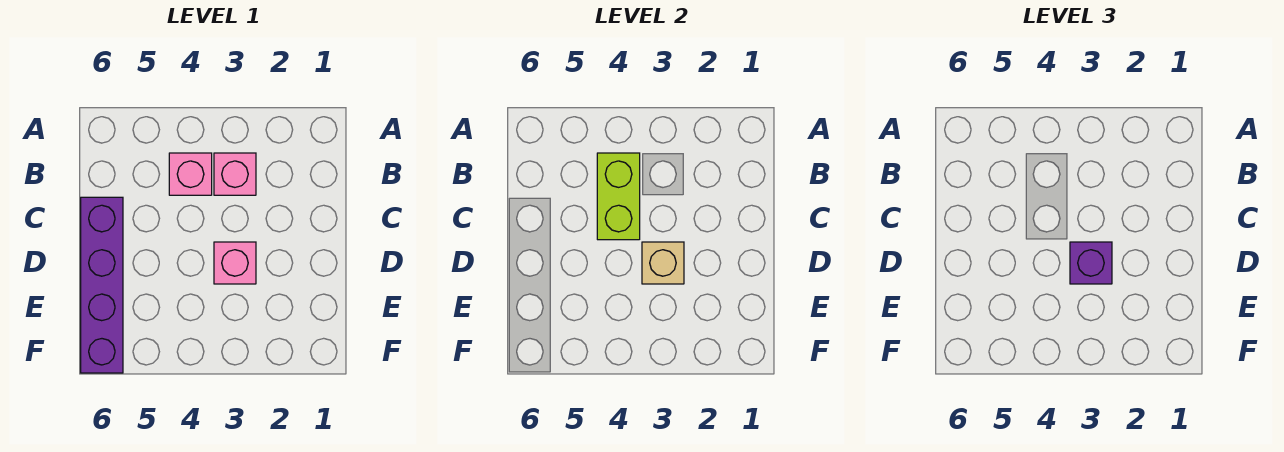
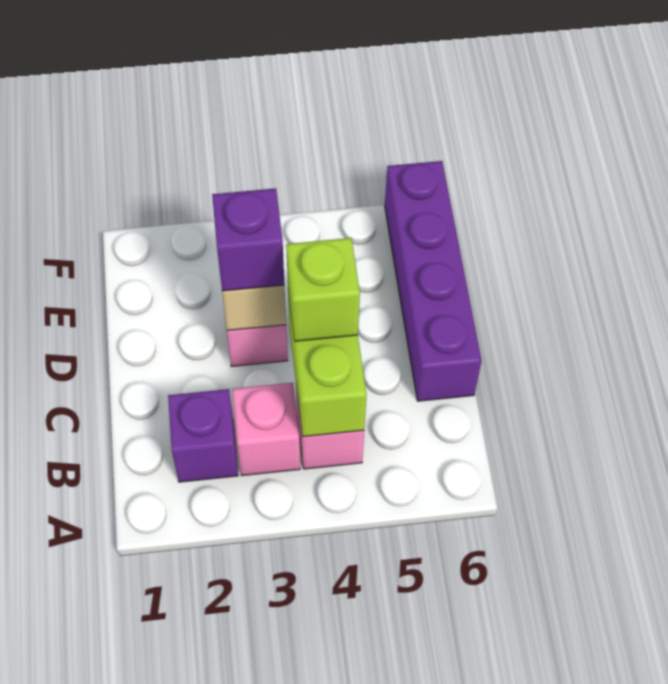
none -> purple 1x1 brick [168,389,238,482]
none -> lime 1x1 brick [286,238,360,341]

